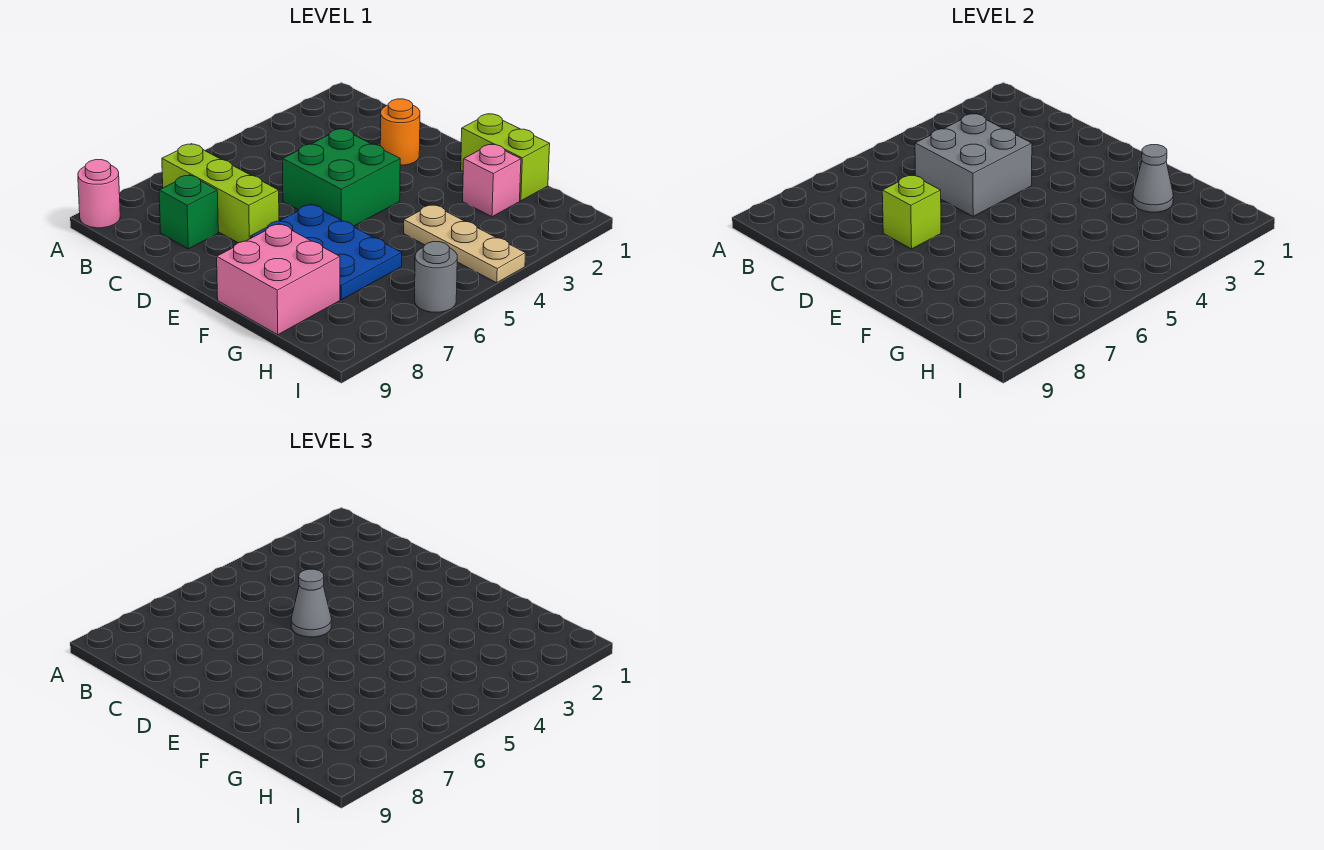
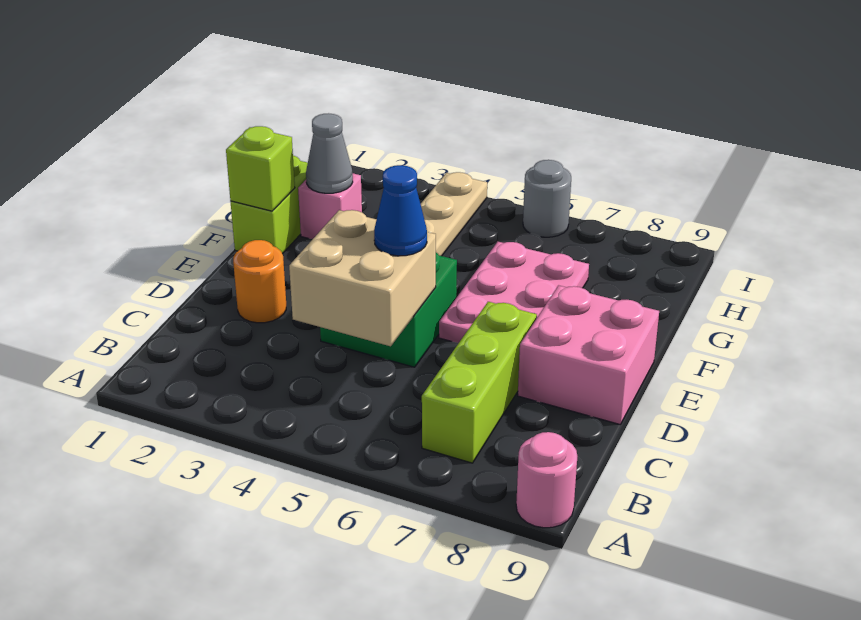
grey 2x2 brick [915,114,1032,216] -> tan 2x2 brick [289,210,436,346]
green 1x1 brick [159,175,218,249] -> none
grey 1x1 cone [291,569,331,637] -> blue 1x1 cone [374,165,427,256]
lime 1x1 brick [882,175,941,249] -> lime 1x1 brick moved to [226,126,295,211]
blue 2x3 plate [251,204,402,300] -> pink 2x3 plate [439,242,589,343]
pink 2x2 brick [217,224,340,335] -> pink 2x2 brick moved to [518,285,659,424]

